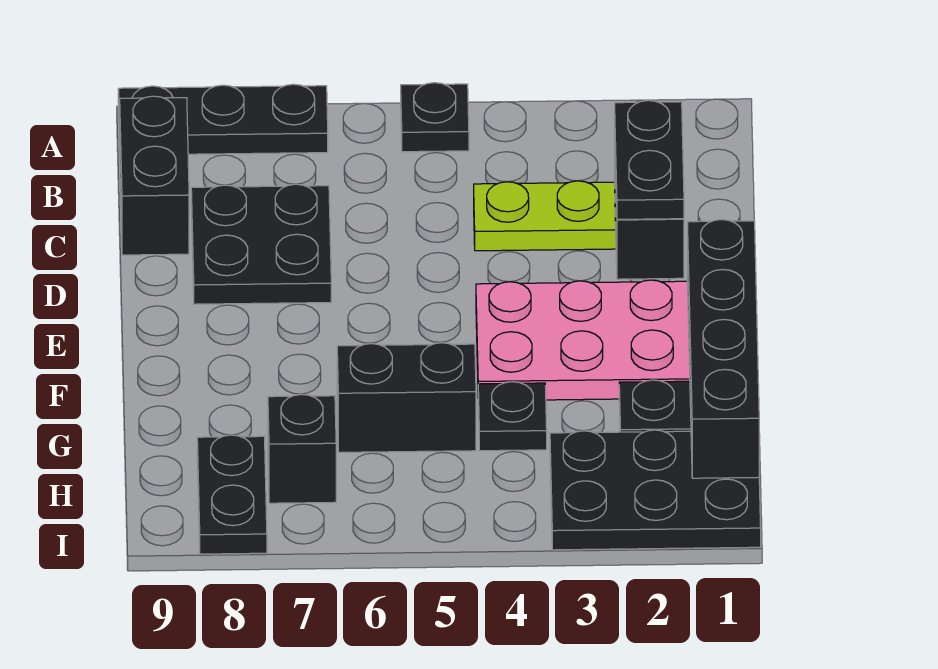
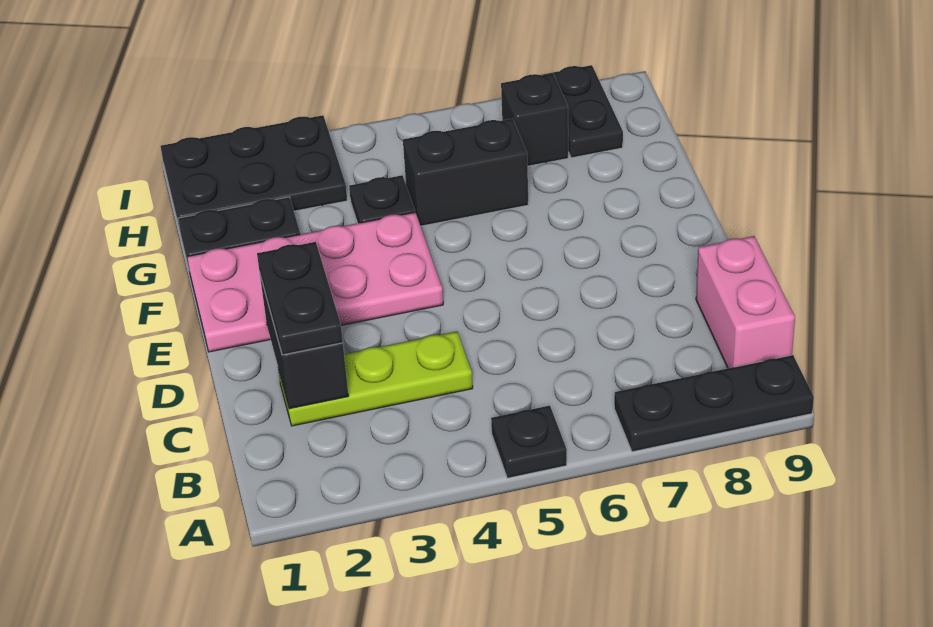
black 1x2 brick [120,96,189,255] -> pink 1x2 brick [696,236,795,368]
black 2x2 plate [191,184,331,304] -> none
black 1x4 brick [687,220,759,478] -> none

